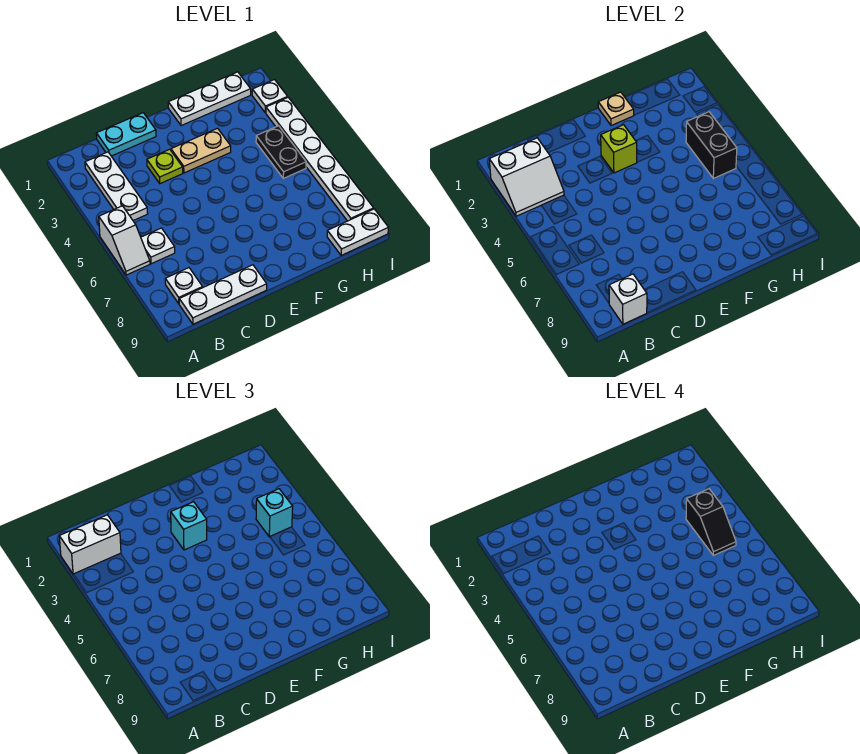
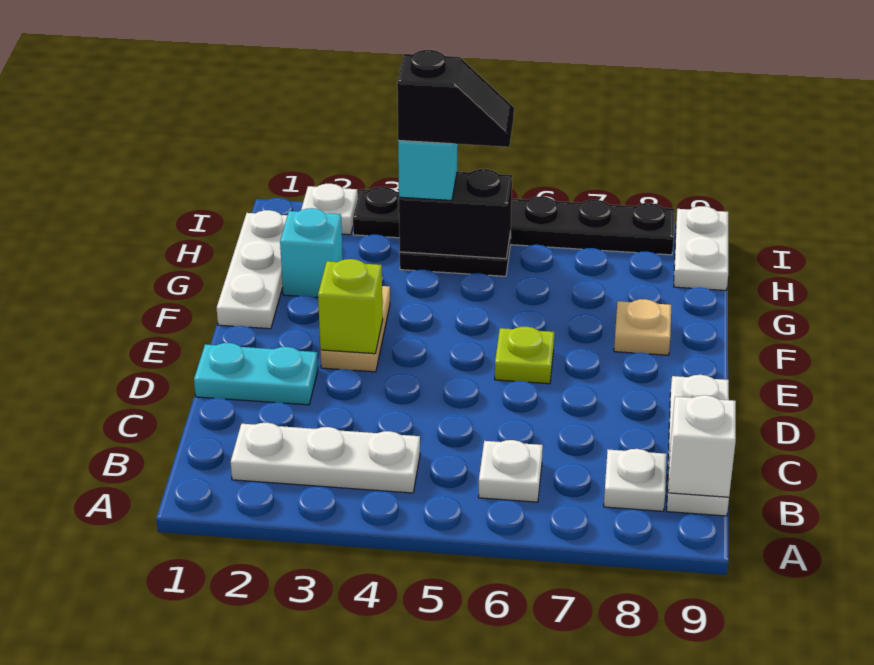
white 2x2 slope [489,138,564,216] -> none
white 1x2 brick [59,515,121,574] -> none
white 1x2 slope [99,206,150,275] -> none
cyan 1x2 plate [96,113,156,156] -> cyan 1x2 plate turned to [194,343,318,405]
lime 1x1 plate [147,149,183,184] -> lime 1x1 plate moved to [495,327,554,384]
cyan 1x1 brick [171,502,207,550] -> cyan 1x1 brick moved to [280,208,343,297]
tan 1x1 plate [598,92,634,126] -> tan 1x1 plate moved to [614,299,671,355]
white 1x6 plate [266,98,374,221] -> black 1x6 plate [353,187,675,255]

